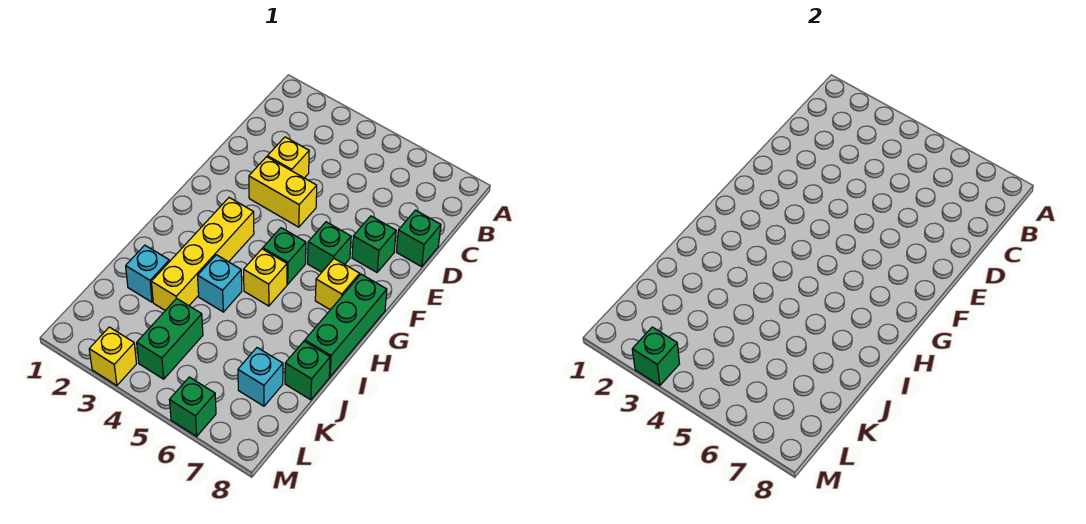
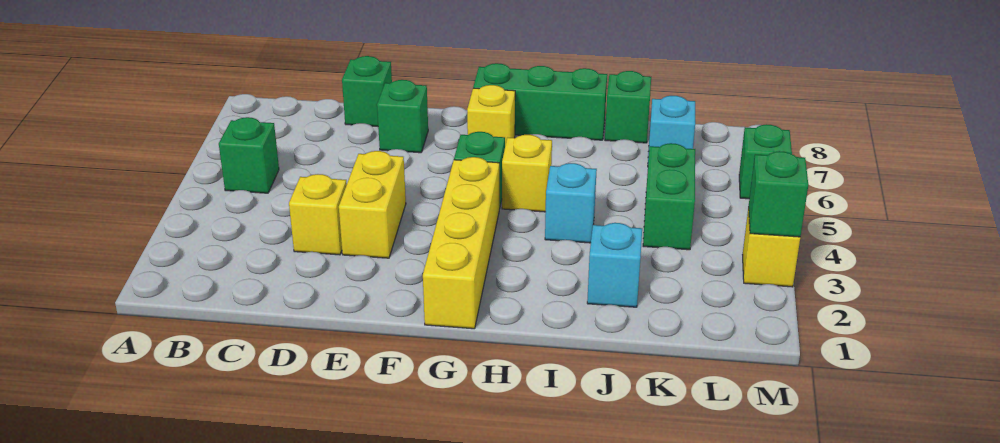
green 1x1 brick [308,222,351,272] -> green 1x1 brick moved to [219,117,279,193]
yellow 1x4 brick [152,198,254,311] -> yellow 1x4 brick turned to [423,157,499,329]
green 1x2 brick [137,298,203,379] -> green 1x2 brick turned to [643,143,695,250]

